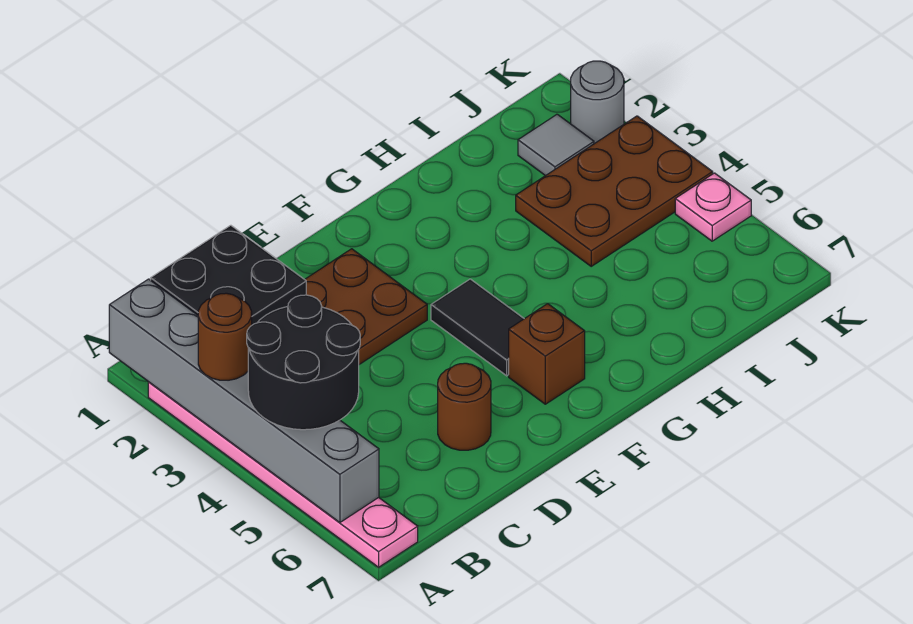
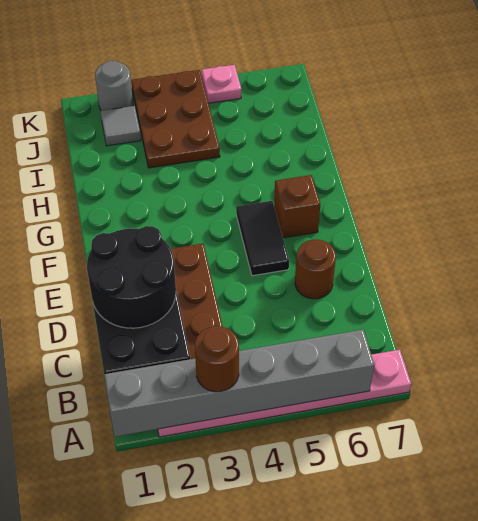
black 2x2 round brick [247,295,360,430] -> black 2x2 round brick moved to [87,226,176,328]
black 1x2 tile [431,279,524,376] -> black 1x2 tile turned to [236,201,289,276]

